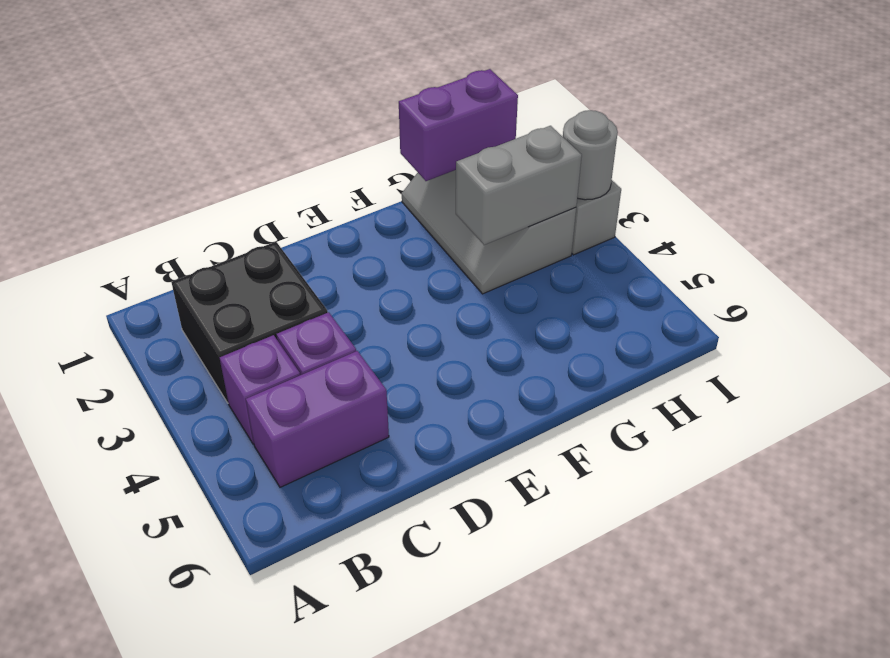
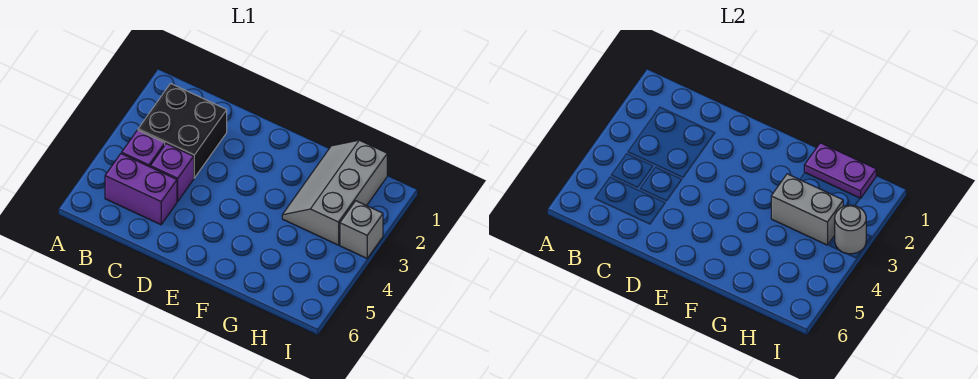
purple 1x2 brick [399,69,518,181] -> purple 1x2 plate [804,143,876,198]

